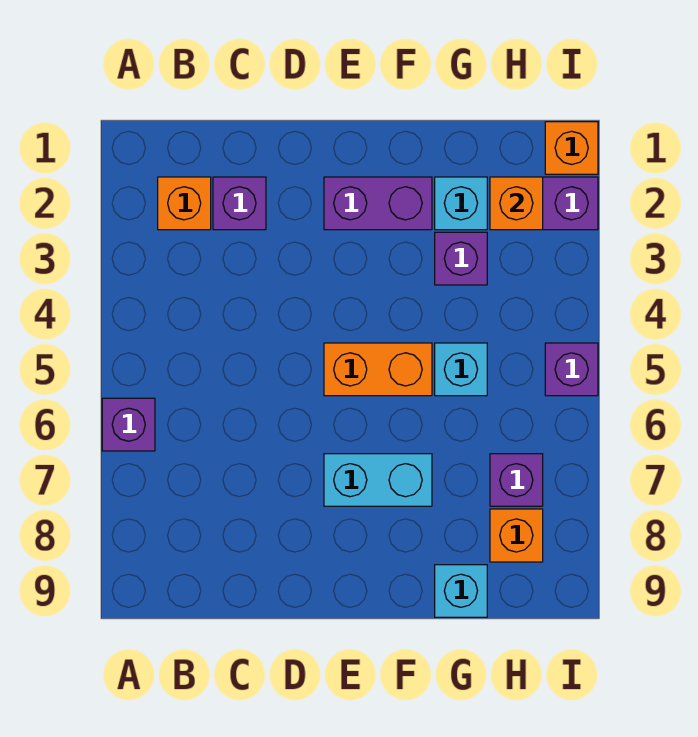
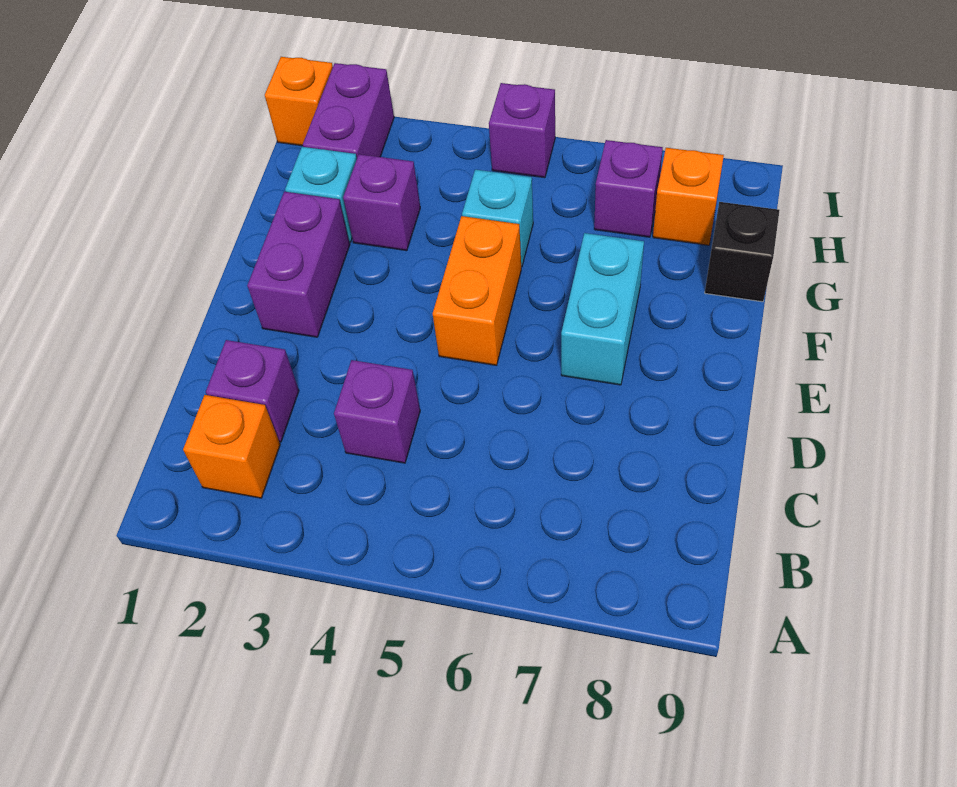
purple 1x1 brick [102,398,155,451] -> purple 1x1 brick moved to [334,360,420,463]
cyan 1x1 brick [435,565,487,617] -> black 1x1 brick [705,202,780,302]
orange 1x1 brick [490,177,543,230] -> none

